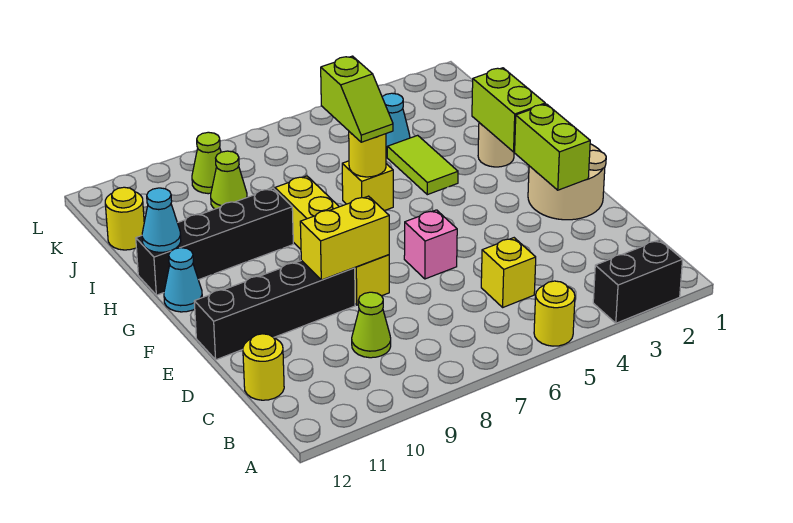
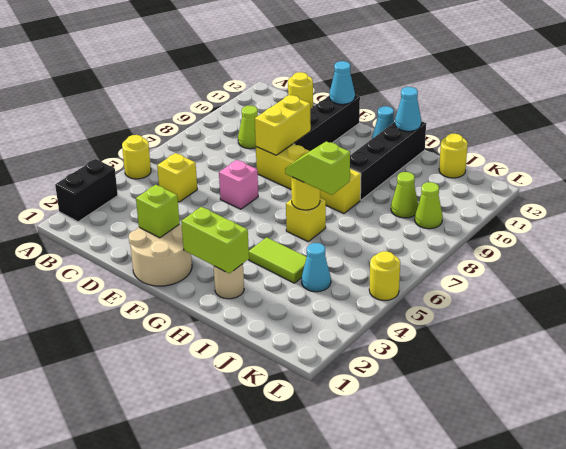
lime 1x2 brick [515,104,590,190] -> lime 1x1 brick [136,185,180,238]
none -> cyan 1x1 cone [329,61,355,104]
none -> yellow 1x1 round brick [369,251,400,301]

